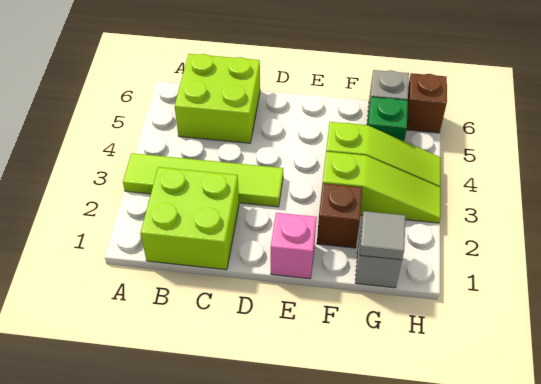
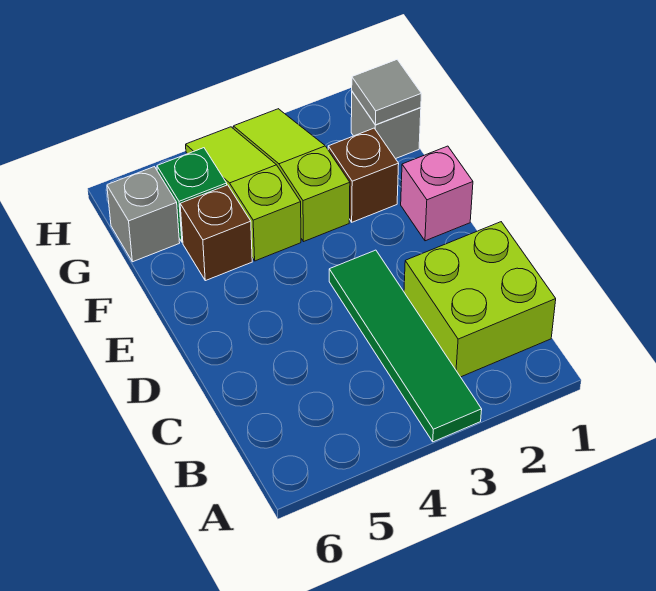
lime 1x4 tile [123,153,283,207] -> green 1x4 tile [329,250,482,442]
lime 2x2 brick [175,54,260,143] -> none
brown 1x1 brick [407,73,447,133] -> brown 1x1 brick moved to [180,185,252,281]

